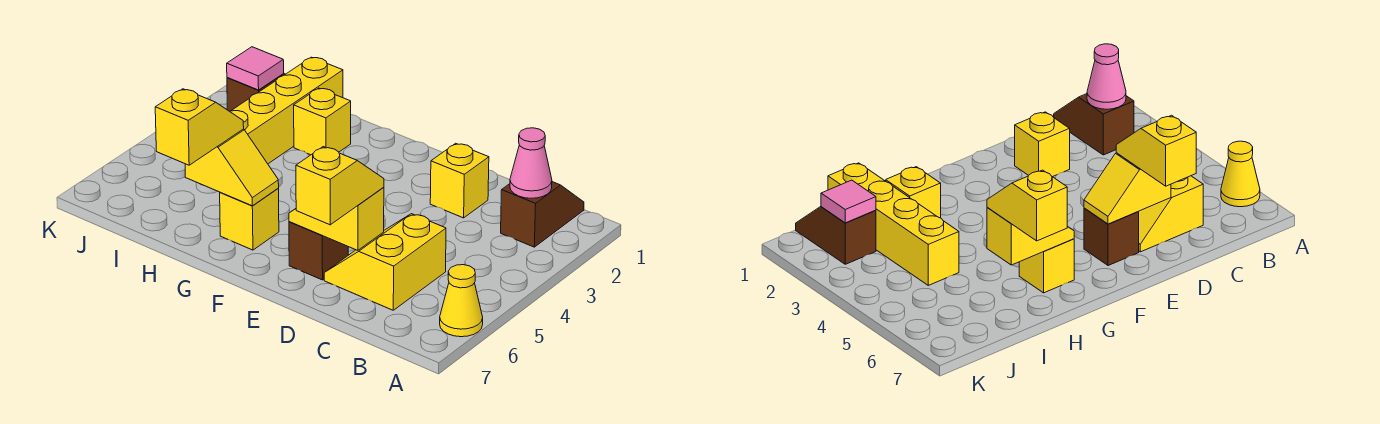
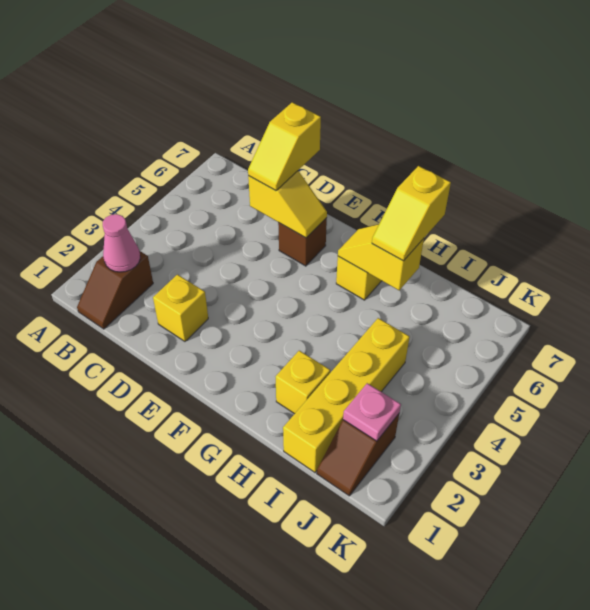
yellow 1x1 cone [440,265,483,337] -> none
yellow 2x2 slope [324,214,446,310] -> none
pink 1x1 tile [227,47,284,90] -> pink 1x1 plate [343,383,401,441]

